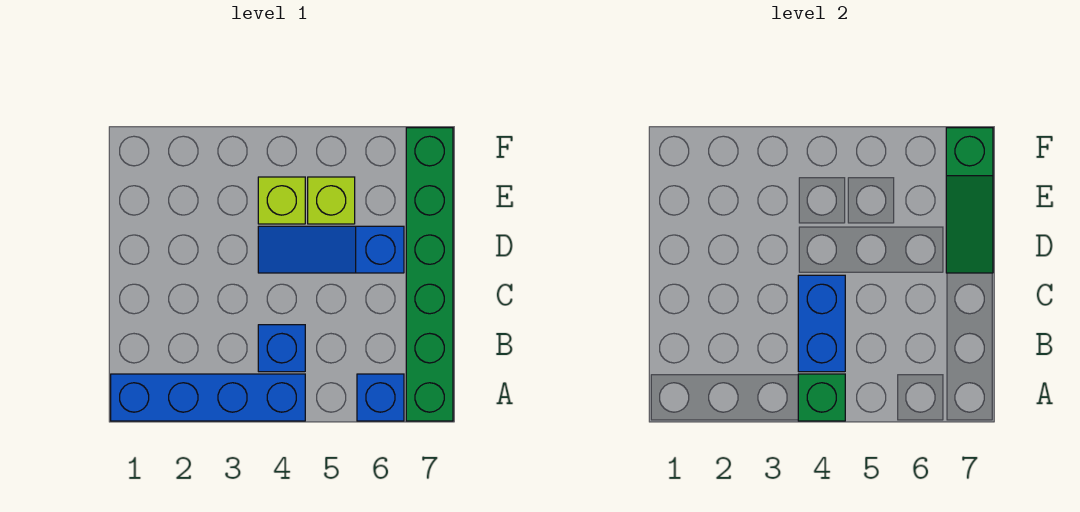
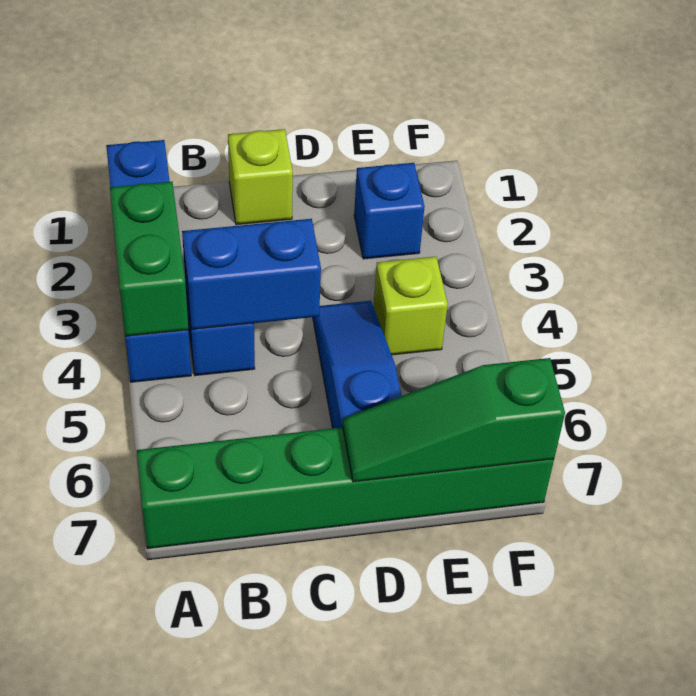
green 1x1 brick [798,374,845,421] -> green 1x2 brick [110,182,188,336]
blue 1x1 brick [357,374,404,421] -> blue 1x1 brick moved to [354,163,425,259]
lime 1x1 brick [308,177,355,224] -> lime 1x1 brick moved to [228,129,293,225]

